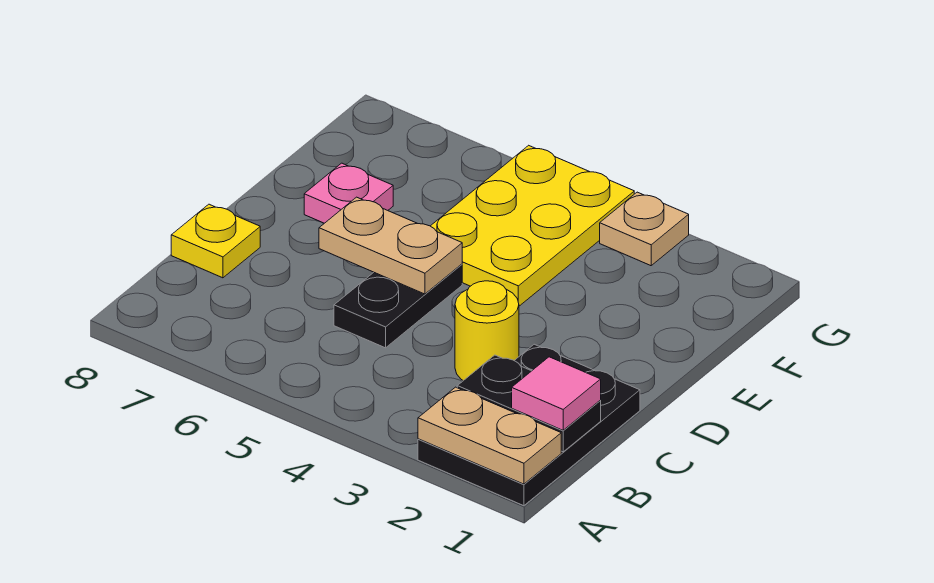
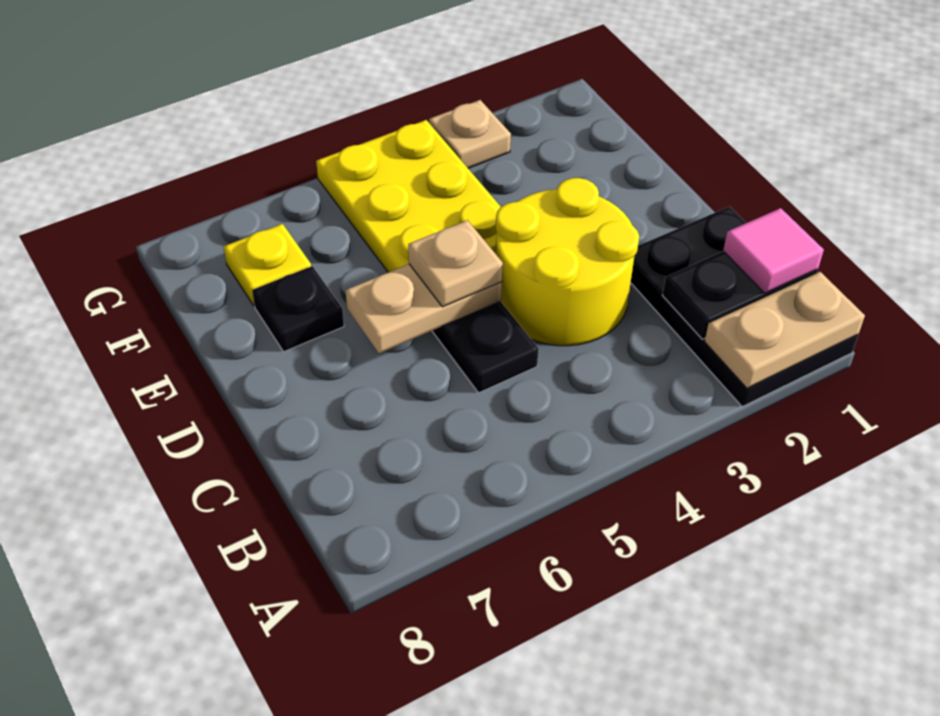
yellow 1x1 round brick [455,281,519,381] -> yellow 2x2 round brick [496,178,639,346]
yellow 1x1 plate [171,204,260,278] -> yellow 1x1 plate moved to [224,224,311,306]
none -> tan 1x1 plate [408,220,503,307]
pink 1x1 plate [304,163,393,223] -> black 1x1 plate [252,266,344,352]

